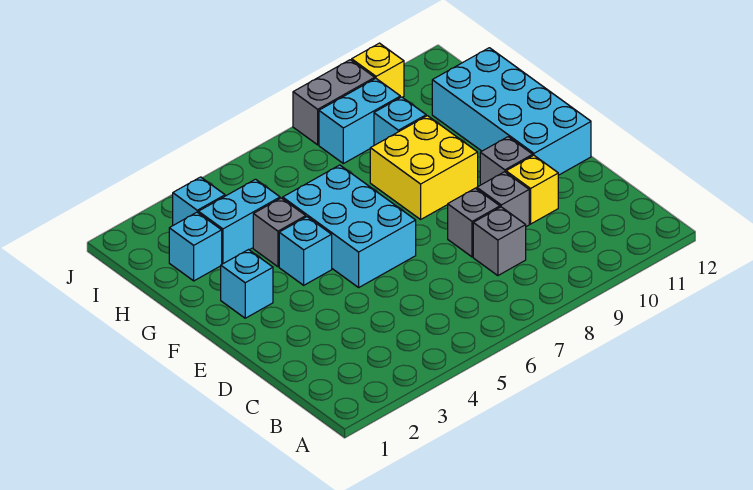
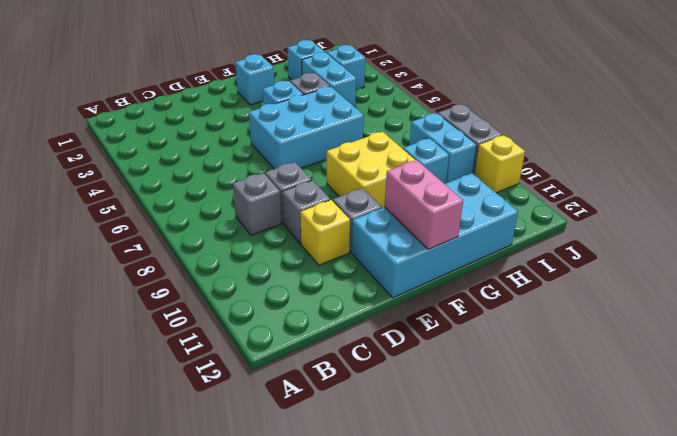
none -> pink 1x2 brick [385,160,463,249]

